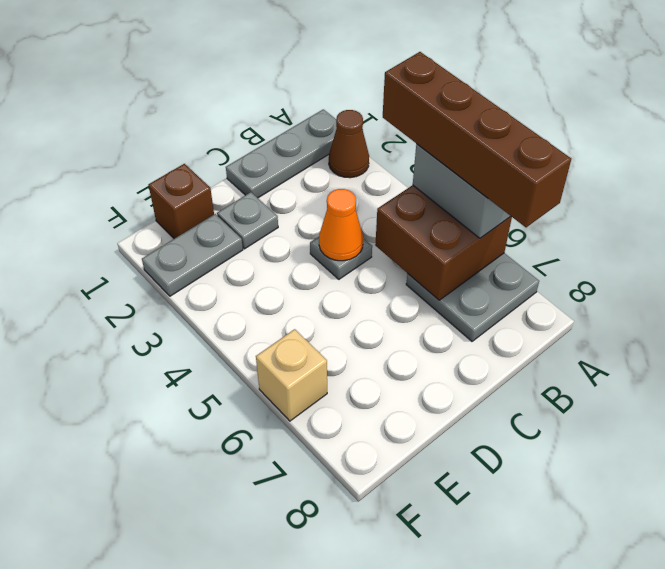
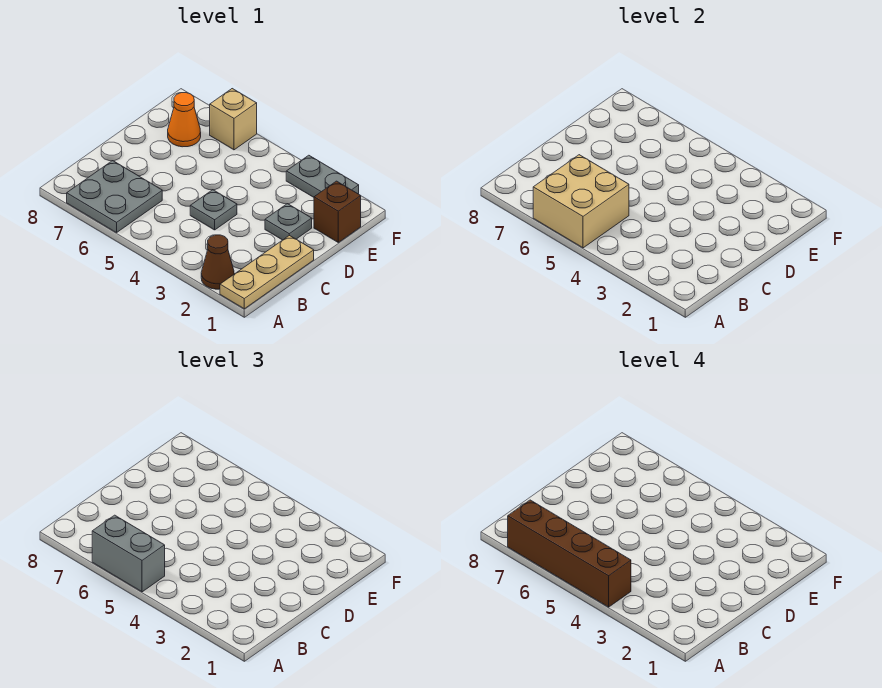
grey 1x3 plate [226,109,337,198] -> tan 1x3 plate [220,235,314,309]
brown 2x2 brick [375,185,512,300] -> tan 2x2 brick [533,155,629,248]
orange 1x1 cone [319,189,363,261] -> orange 1x1 cone moved to [168,93,201,147]
grey 1x2 plate [142,214,243,296] -> grey 1x2 plate turned to [286,155,359,197]

